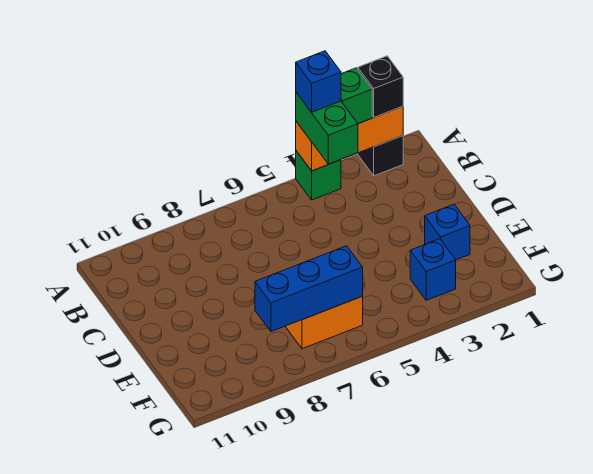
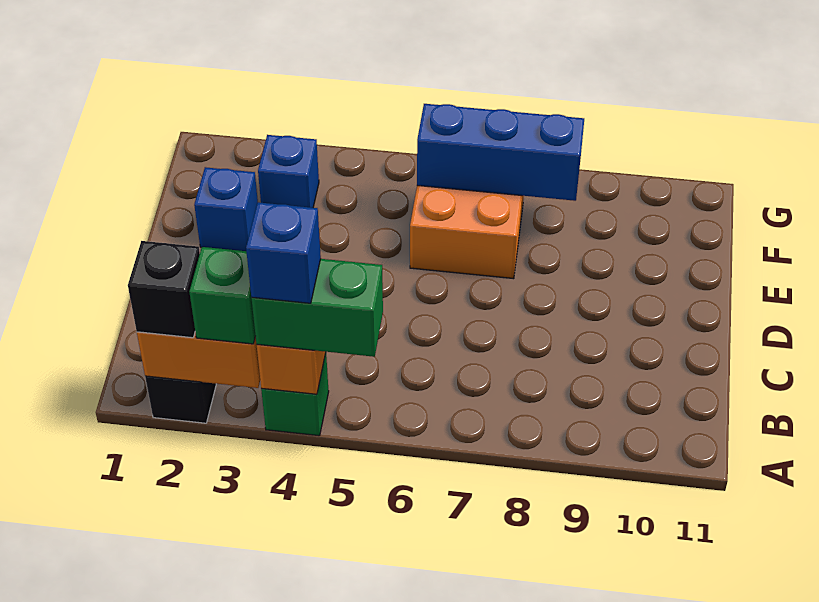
green 1x2 brick [296,92,358,164] -> green 1x2 brick turned to [251,259,383,357]

